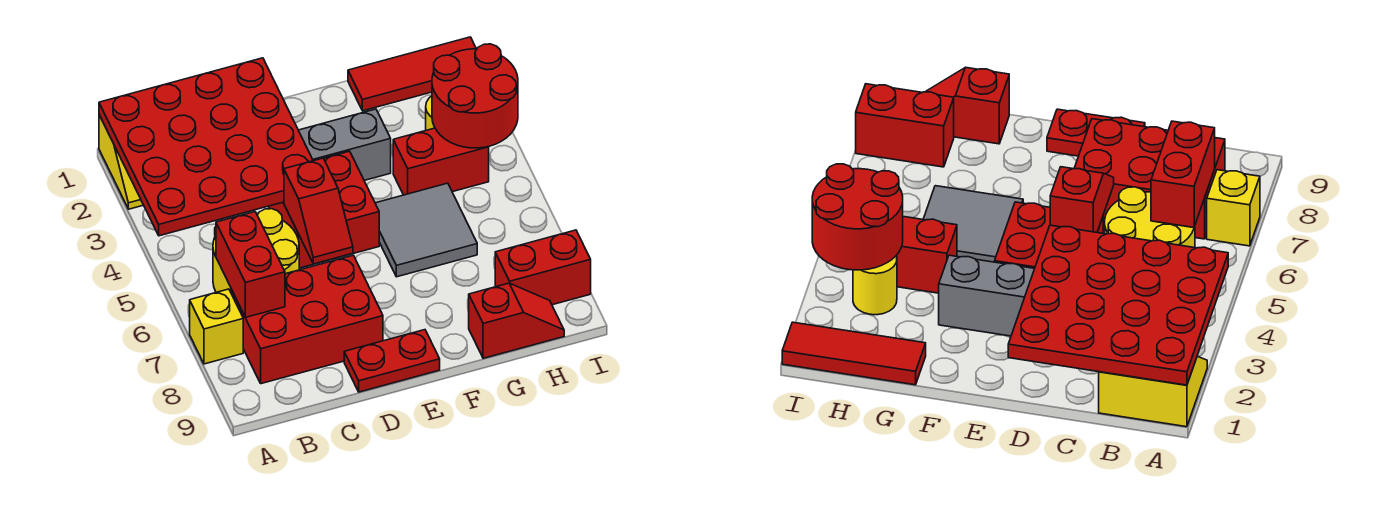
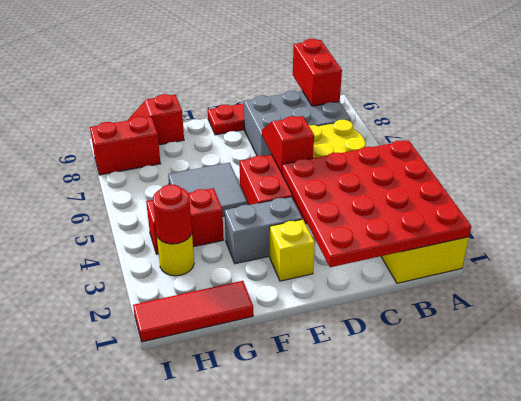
yellow 1x1 brick [190,289,243,364] -> yellow 1x1 brick moved to [270,219,315,281]
red 1x2 brick [216,212,285,317] -> red 1x2 brick moved to [293,39,342,106]
red 2x3 brick [231,255,383,384] -> grey 2x3 brick [244,91,351,156]
red 2x2 round brick [432,44,518,148] -> red 1x1 round brick [153,185,192,244]

